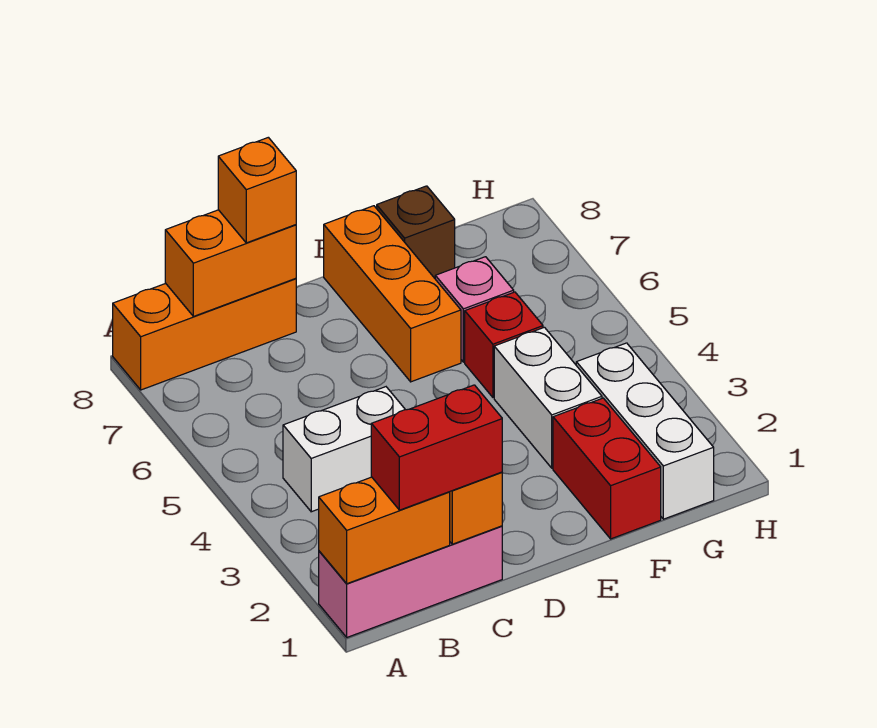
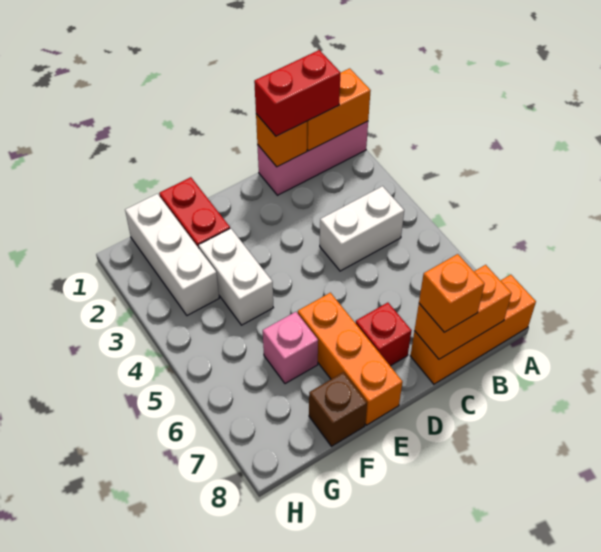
red 1x1 brick [465,292,543,397] -> red 1x1 brick moved to [356,303,412,366]

